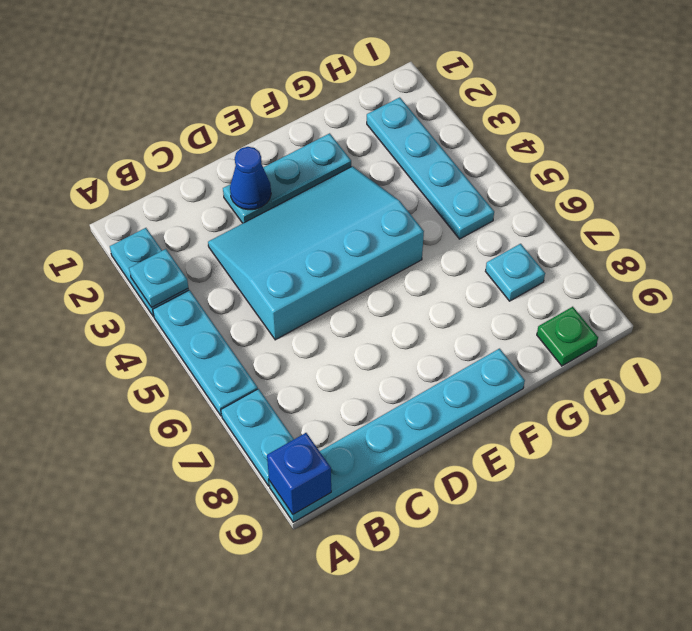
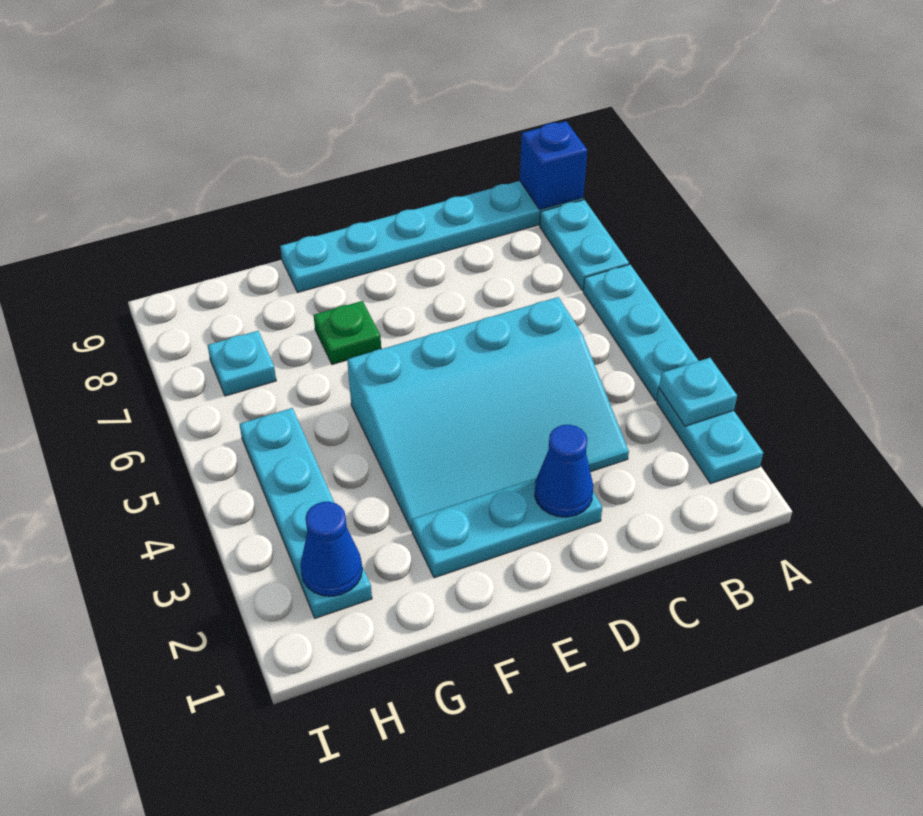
none -> blue 1x1 cone [300,502,362,596]
green 1x1 plate [537,307,598,366] -> green 1x1 plate moved to [314,301,381,364]

